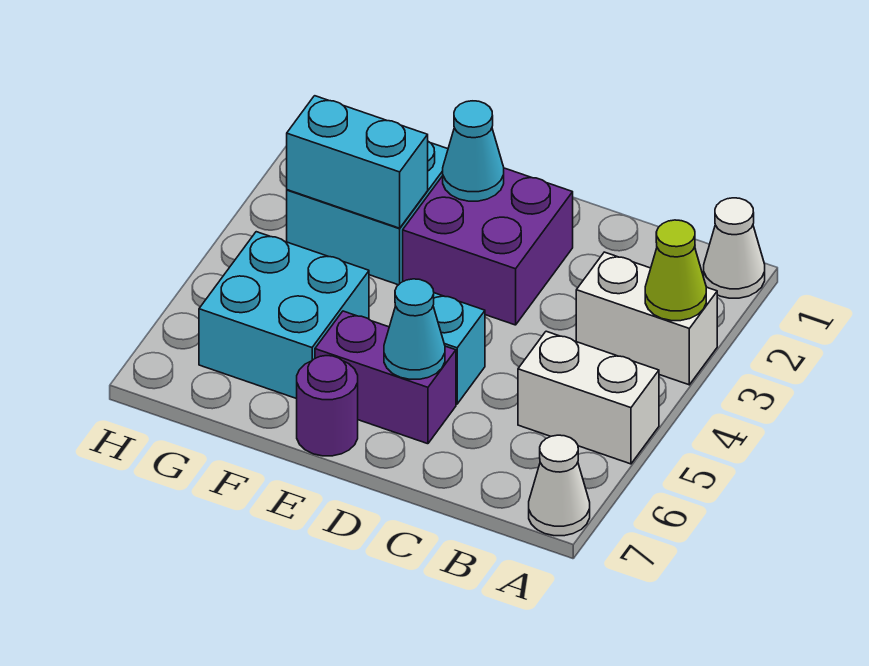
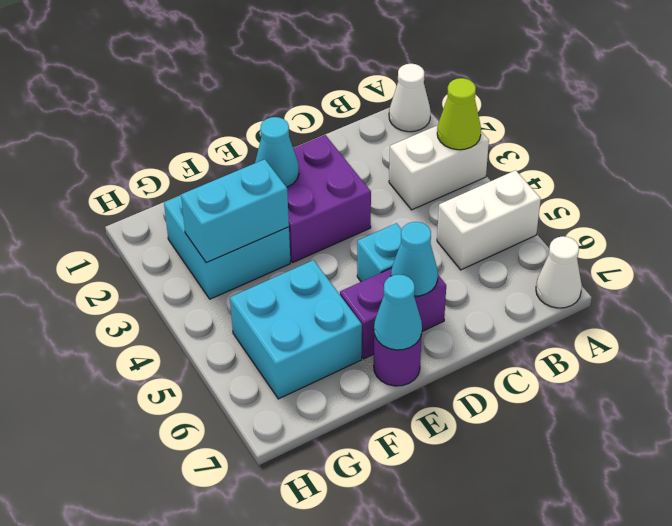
none -> cyan 1x1 cone [374,275,422,350]

